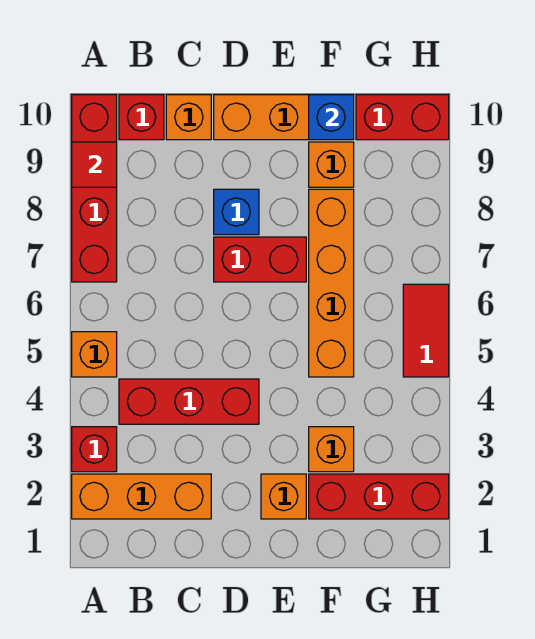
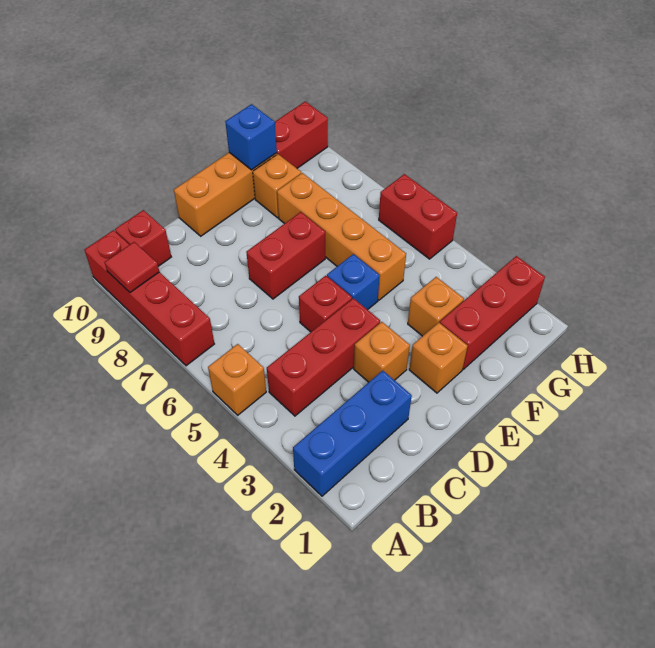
orange 1x3 brick [72,474,211,519] -> blue 1x3 brick [293,371,412,496]
red 1x1 brick [72,427,117,472] -> red 1x1 brick moved to [299,276,352,332]
orange 1x1 brick [166,95,211,140] -> orange 1x1 brick moved to [354,322,410,382]
blue 1x1 brick [214,189,259,235] -> blue 1x1 brick moved to [327,254,380,310]
red 1x2 tile [403,284,449,377] -> red 1x2 brick [379,174,457,259]

